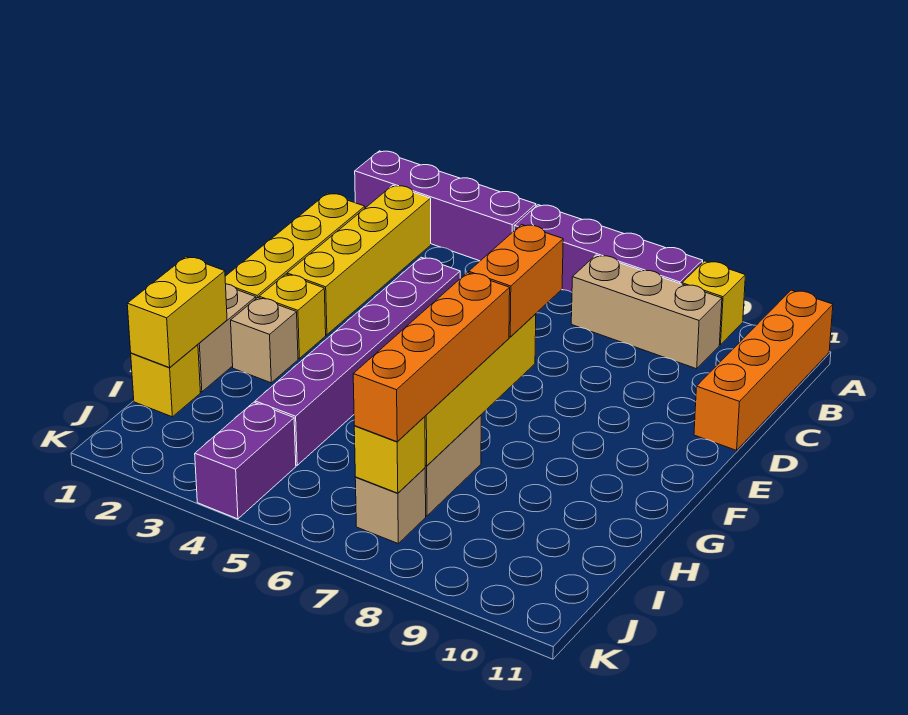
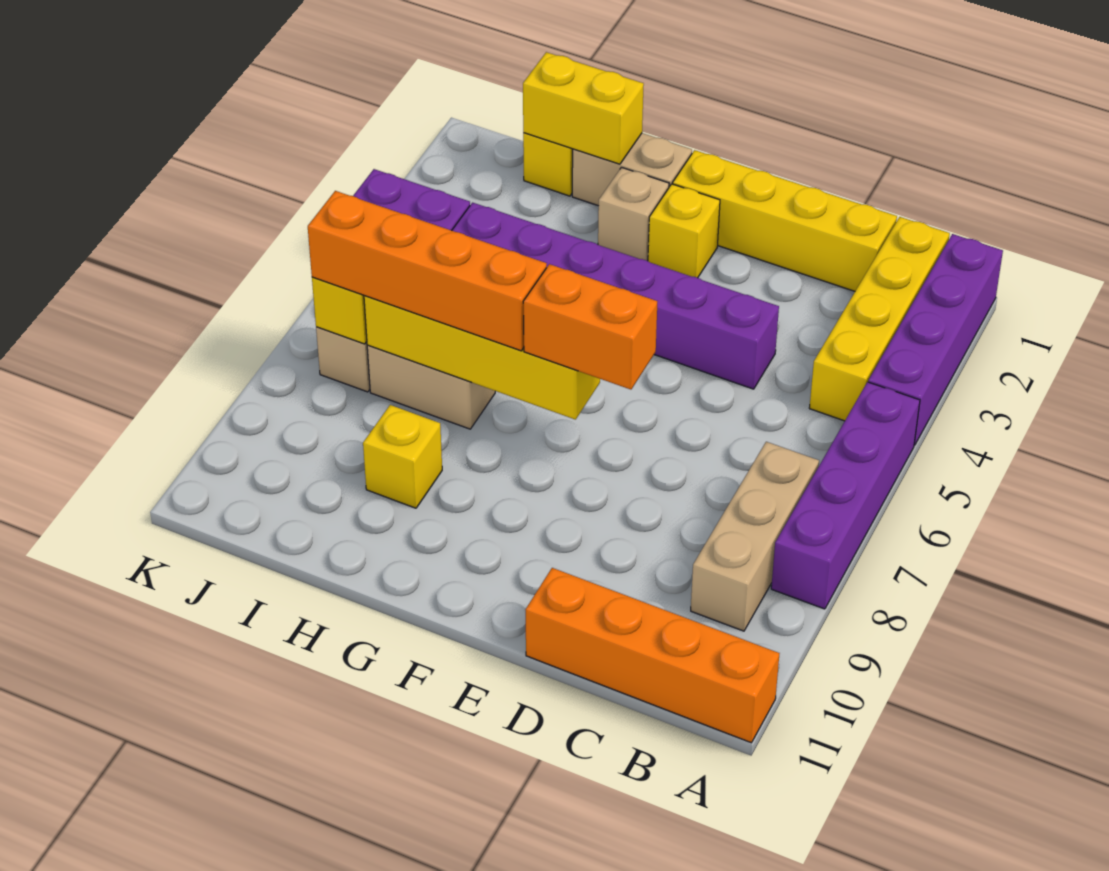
yellow 1x1 brick [682,261,745,345] -> yellow 1x1 brick moved to [363,405,442,508]
yellow 1x4 brick [287,185,431,335] -> yellow 1x4 brick turned to [809,217,950,421]

